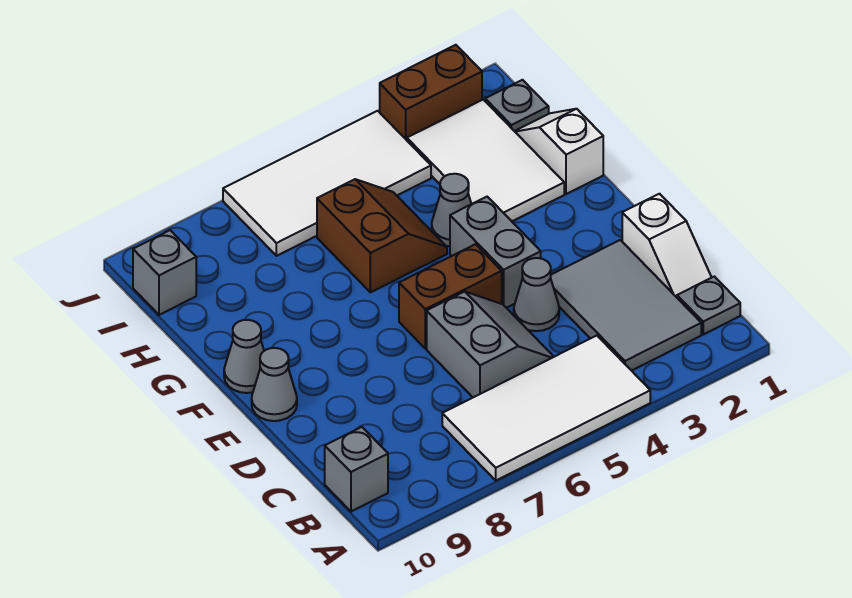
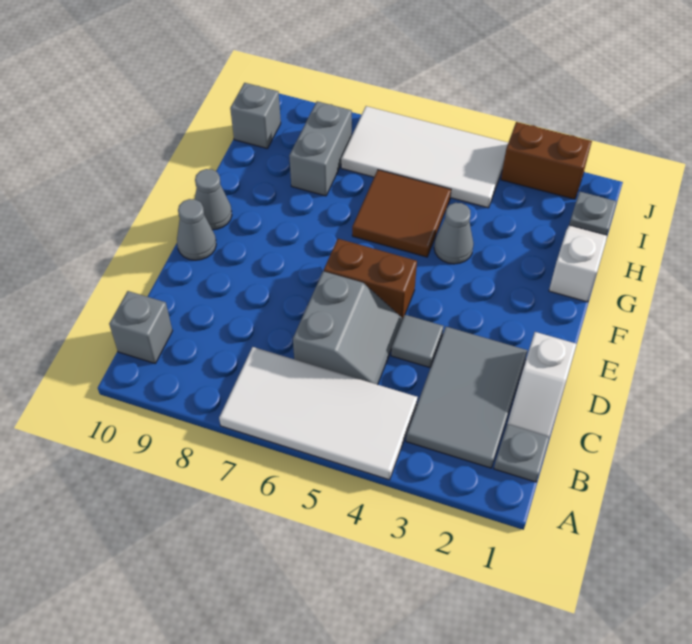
grey 1x1 cone [514,258,559,331] -> grey 1x1 tile [391,315,444,368]
grey 1x2 brick [450,197,541,308] -> grey 1x2 brick moved to [289,101,352,196]
white 2x3 tile [407,100,564,221] -> none
brown 2x2 slope [317,179,447,292] -> brown 2x2 tile [352,170,451,257]

